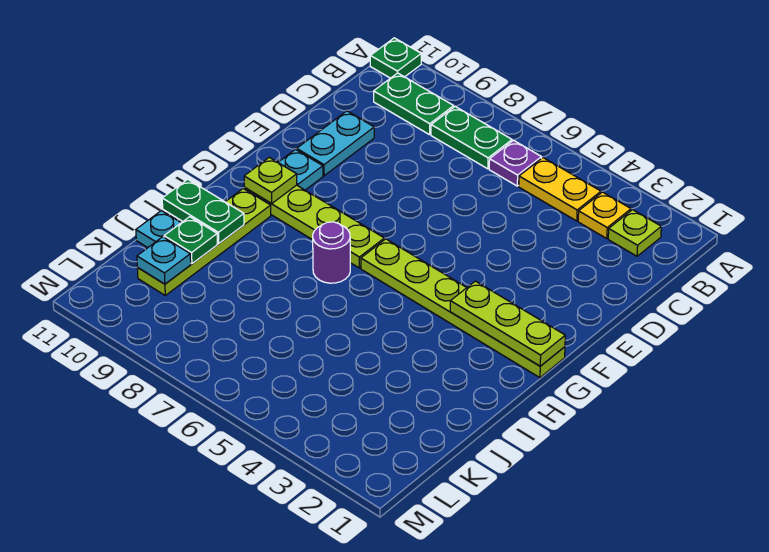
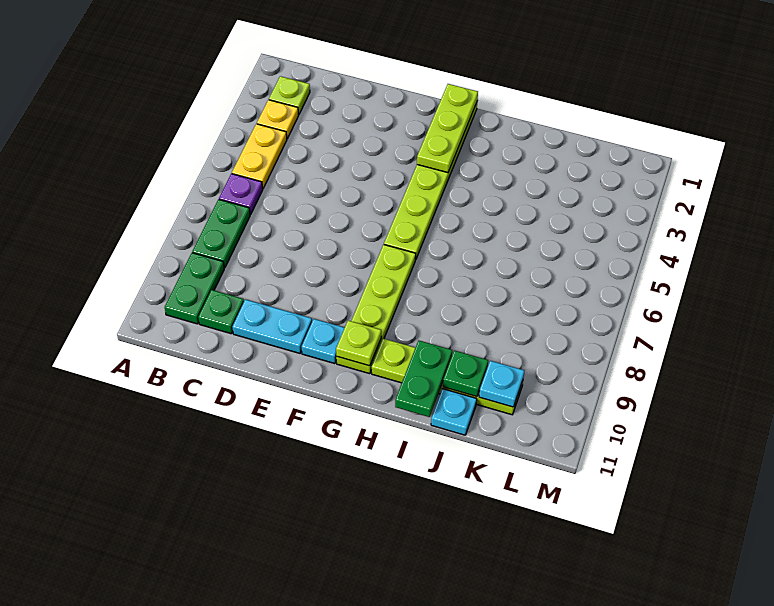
green 1x1 plate [370,38,421,78] -> green 1x1 plate moved to [198,290,244,334]
purple 1x1 round brick [313,222,350,283] -> none

